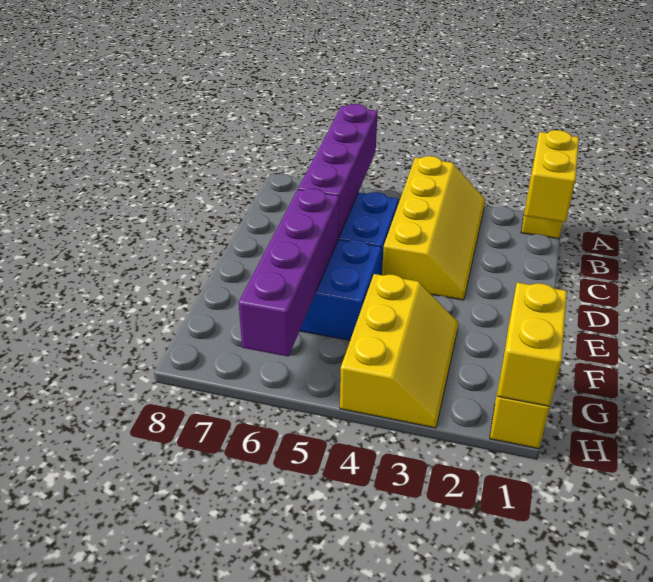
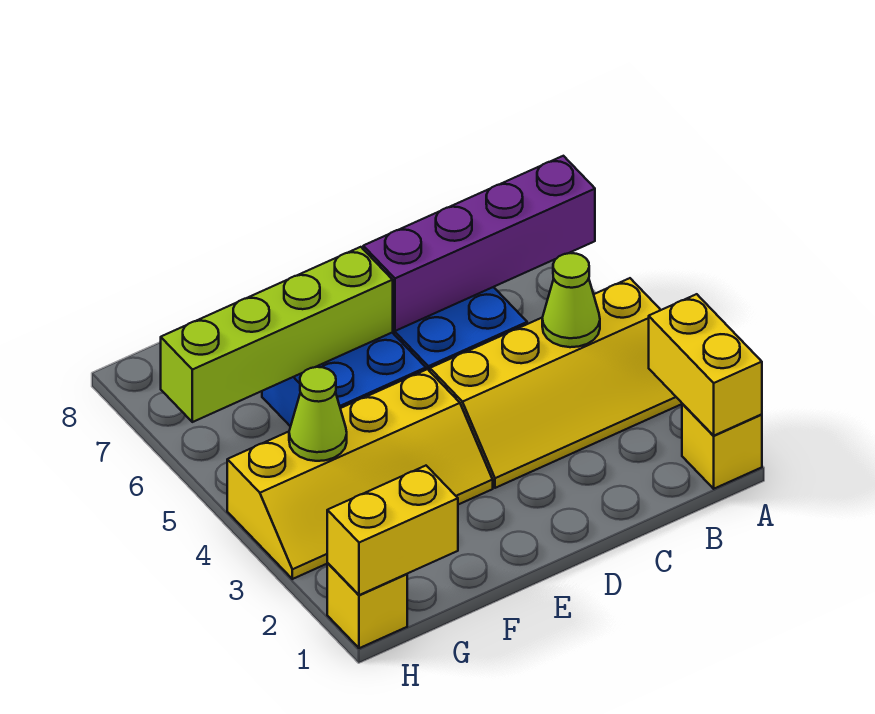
yellow 1x2 brick [525,130,579,222] -> yellow 1x2 brick turned to [649,294,762,435]
none -> lime 1x1 cone [542,253,600,347]
purple 1x4 brick [239,189,339,356] -> lime 1x4 brick [161,247,393,422]
yellow 2x3 slope [340,274,458,428] -> yellow 2x4 slope [227,369,493,579]
none -> lime 1x1 cone [289,367,347,461]

